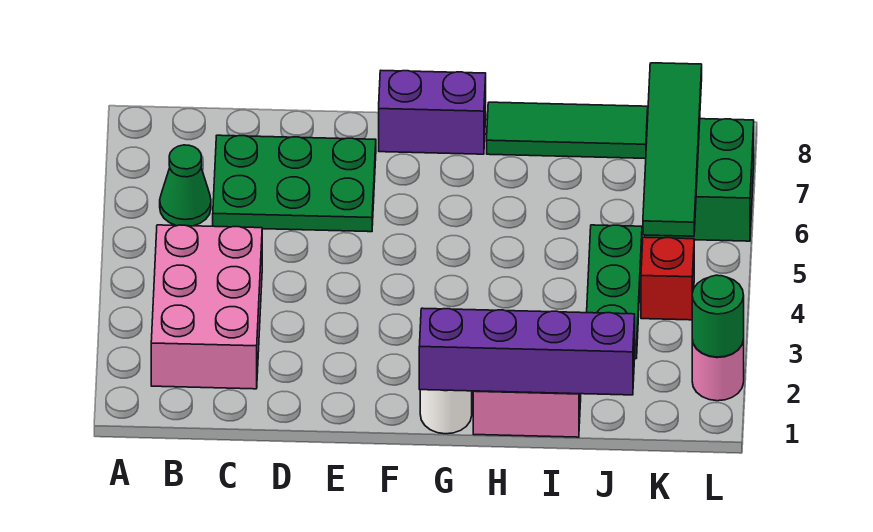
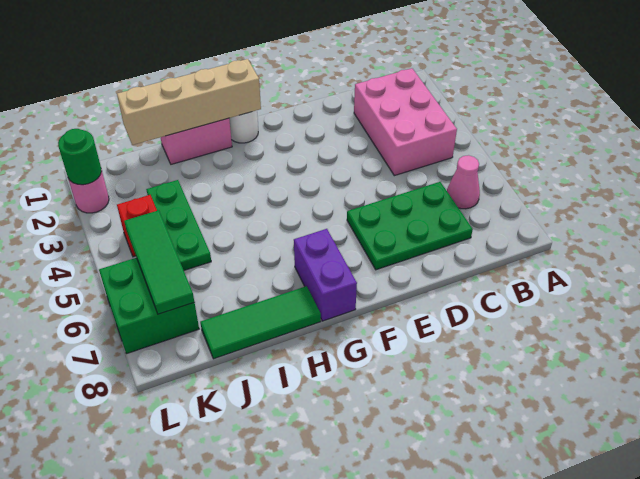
green 1x1 cone [160,145,211,226] -> pink 1x1 cone [447,155,480,209]
purple 1x2 brick [379,71,486,154] -> purple 1x2 brick turned to [294,229,357,321]
purple 1x4 brick [419,308,635,395] -> tan 1x4 brick [117,59,261,145]
green 1x4 tile [643,63,702,236] -> green 1x3 tile [124,210,194,314]

